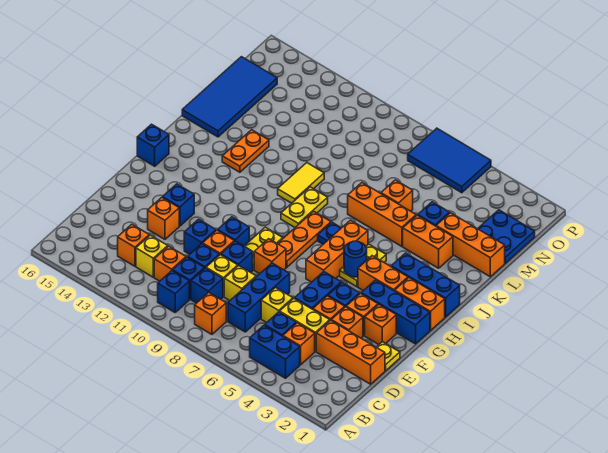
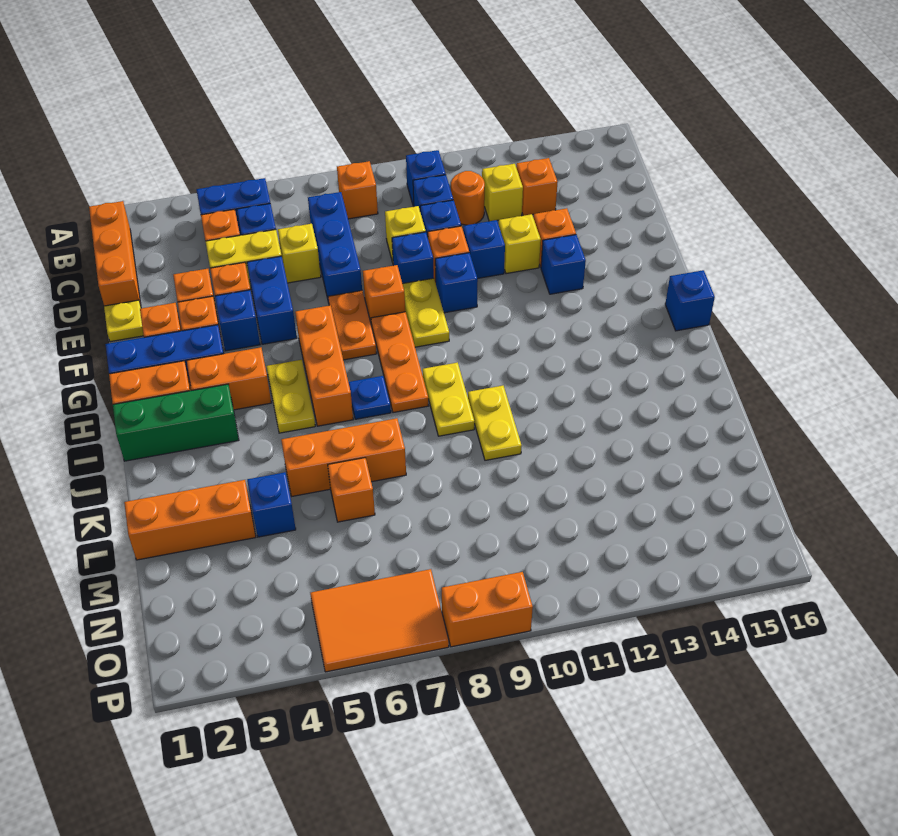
blue 1x1 brick [191,268,223,303] -> none
orange 1x1 brick [154,246,186,281] -> orange 1x1 round brick [451,171,485,225]
orange 1x3 brick [316,320,385,384] -> orange 1x3 brick turned to [89,201,141,306]
yellow 1x1 brick [224,266,256,300] -> yellow 1x1 brick moved to [499,214,541,274]
blue 1x1 round brick [344,241,367,277] -> none
blue 1x3 brick [391,253,460,317] -> green 1x3 brick [113,384,239,461]
yellow 1x2 tile [278,163,324,203] -> yellow 1x2 plate [468,386,522,460]
orange 1x2 plate [222,130,269,172] -> orange 1x2 plate moved to [328,291,377,360]
orange 1x2 brick [403,215,453,268] -> orange 1x2 brick moved to [442,572,533,647]
blue 2x4 tile [182,57,277,137] -> none
blue 2x2 plate [478,210,535,263] -> none
blue 2x3 tile [408,128,491,193] -> orange 2x3 tile [310,569,449,672]

